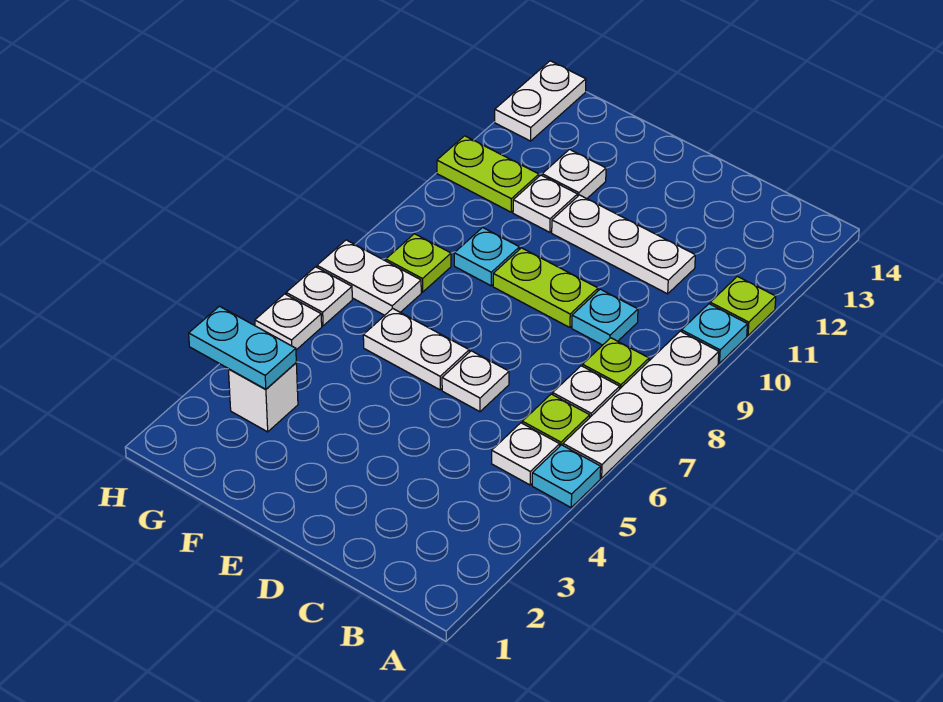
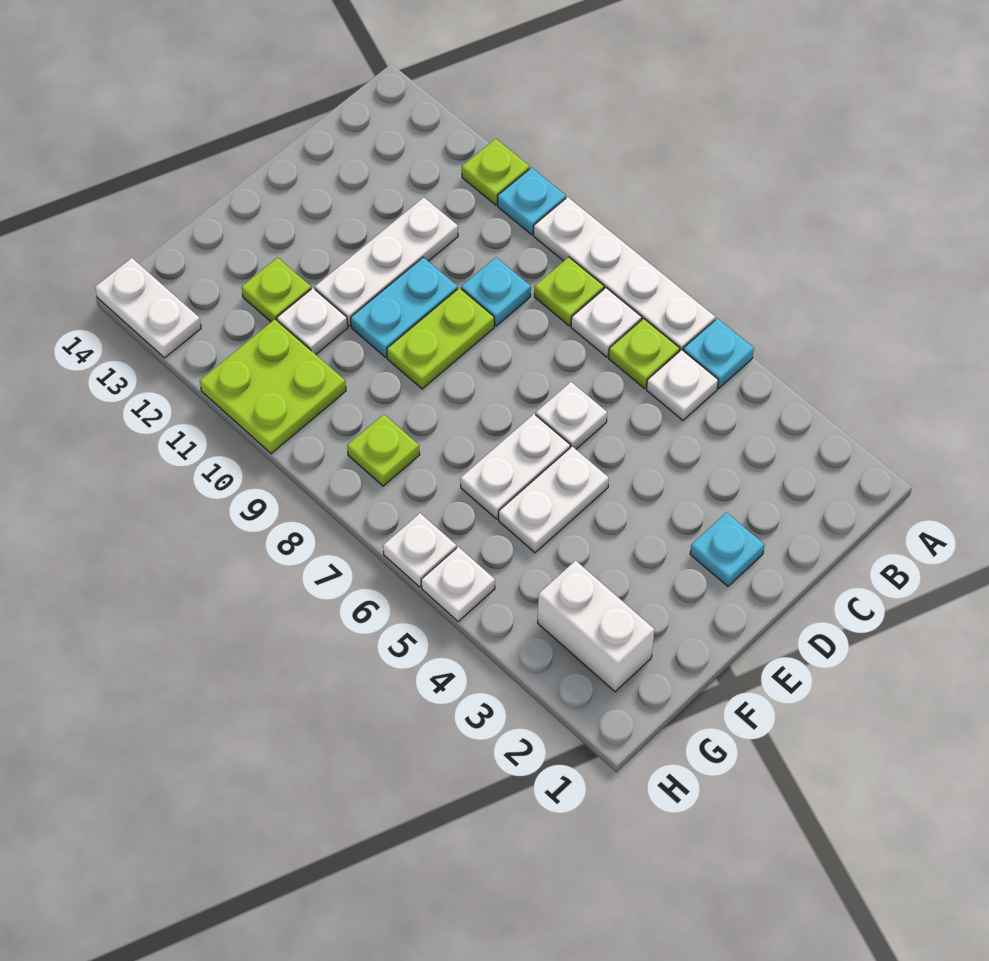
cyan 1x1 plate [454,228,520,286] -> cyan 1x1 plate moved to [690,513,765,586]
white 1x1 plate [542,149,606,199] -> lime 1x1 plate [242,258,311,322]
white 1x1 brick [228,363,298,432] -> white 1x2 brick [538,560,655,692]
cyan 1x2 plate [189,306,296,389] -> cyan 1x2 plate moved to [351,257,458,357]
white 1x2 plate [317,240,421,315] -> white 1x2 plate moved to [499,446,609,553]
lime 1x2 plate [437,136,539,212] -> lime 2x2 plate [200,319,346,454]

